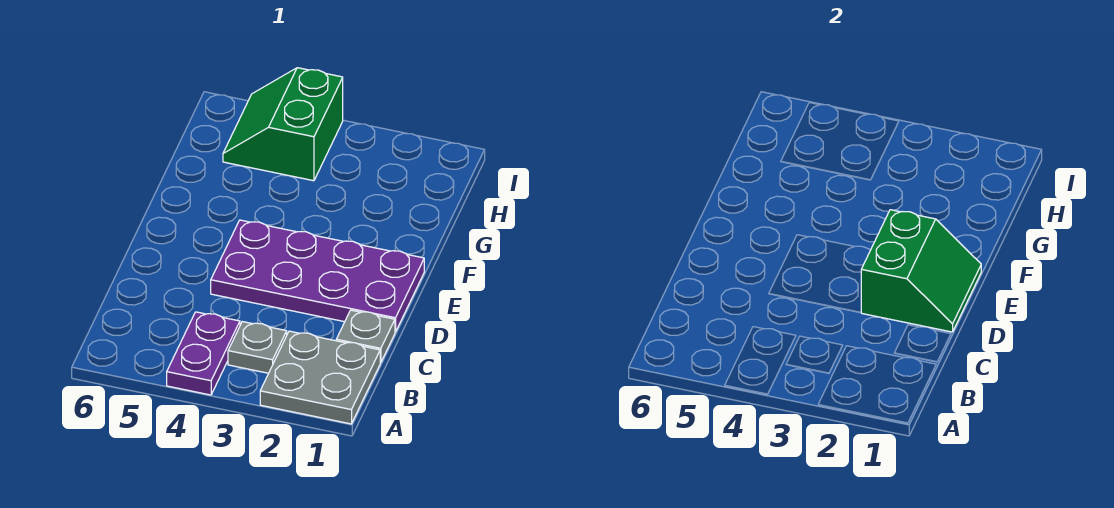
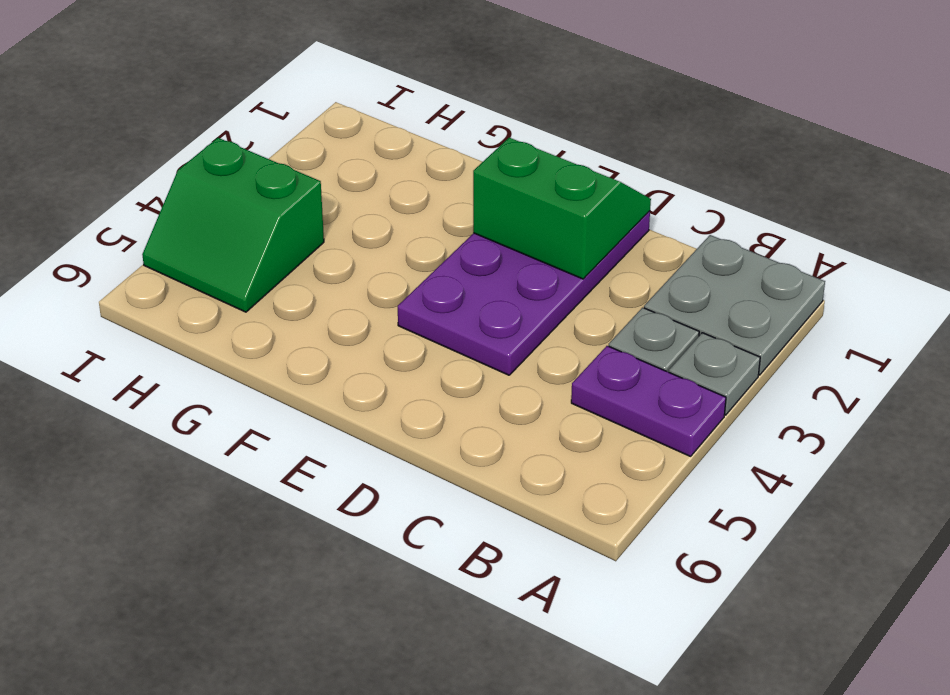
grey 1x1 plate [336,310,395,363] -> grey 1x1 plate moved to [669,333,760,415]

